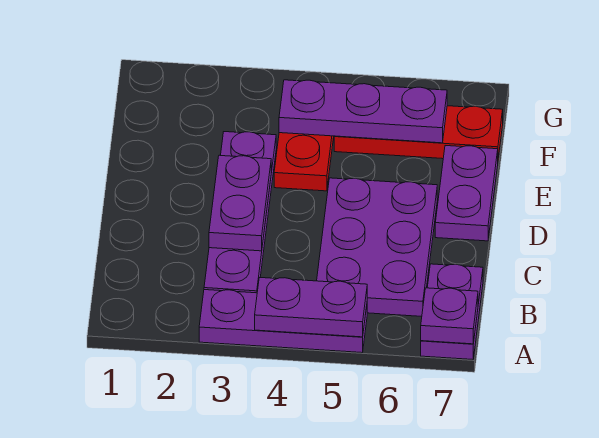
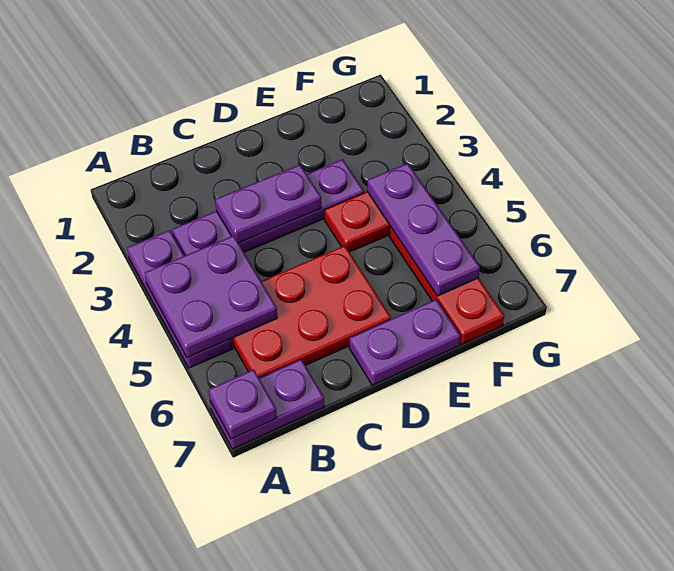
purple 1x2 plate [255,278,367,337] -> purple 2x2 plate [145,236,277,358]
purple 2x3 plate [317,178,437,316] -> red 2x3 plate [231,246,391,378]

